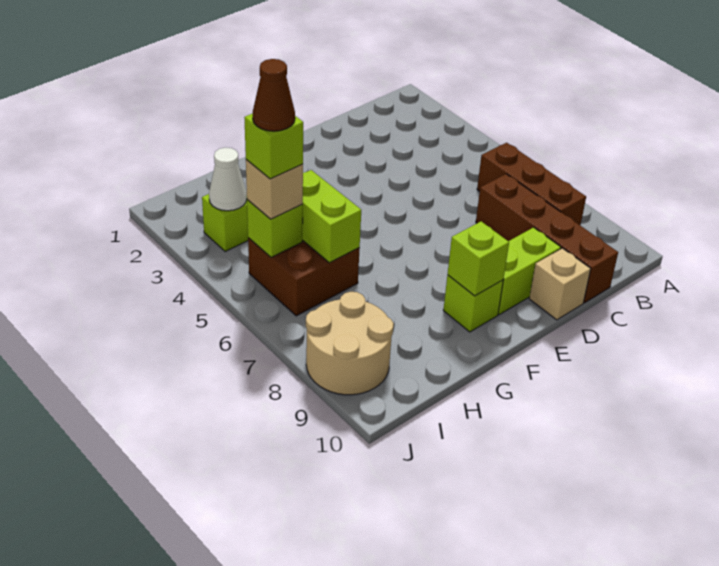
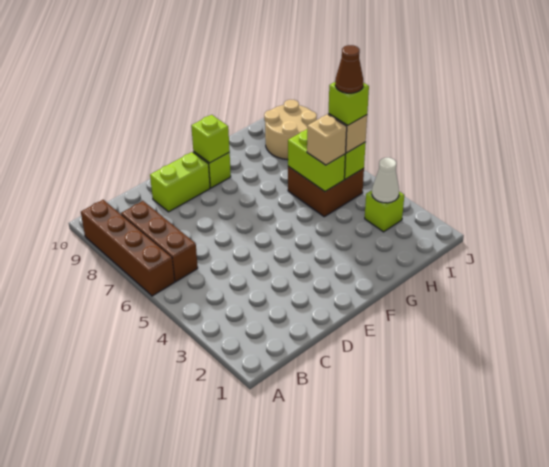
brown 1x4 brick [476,174,618,303] -> brown 1x4 brick moved to [81,200,175,296]
tan 1x1 brick [529,248,591,320] -> tan 1x1 brick moved to [307,114,347,165]

